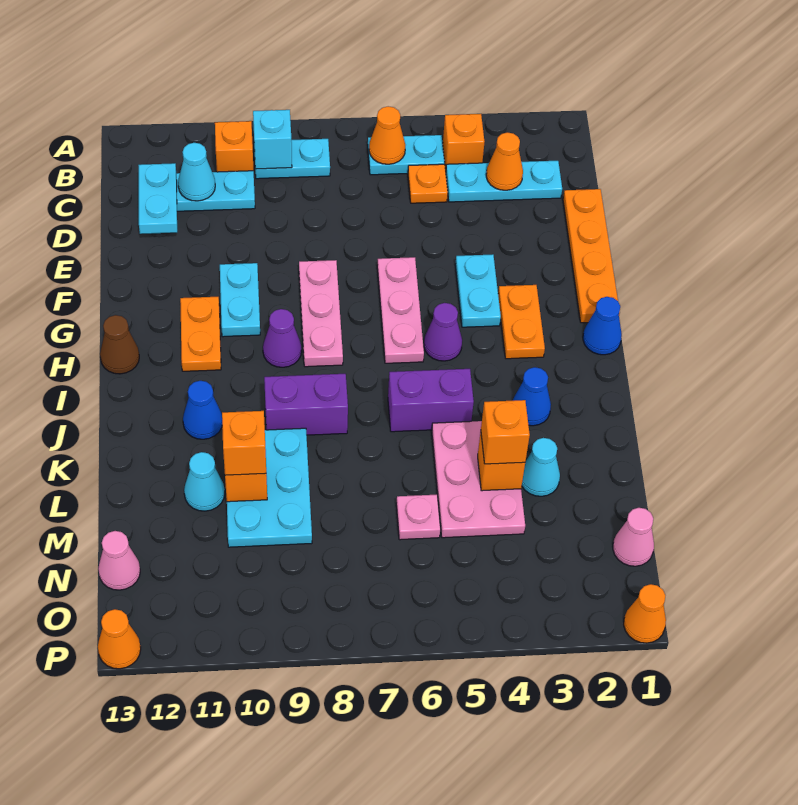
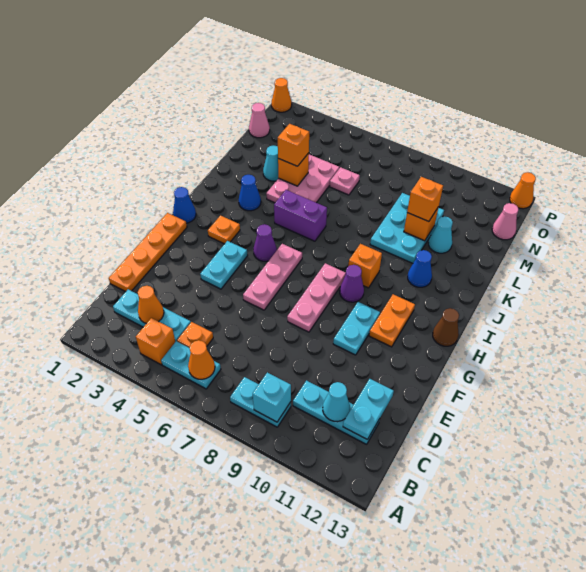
orange 1x1 brick [215,121,254,172] -> orange 1x1 brick moved to [348,244,382,288]
orange 1x2 plate [498,285,545,359] -> orange 1x1 plate [208,216,240,244]
purple 1x2 brick [264,374,348,435] -> none

